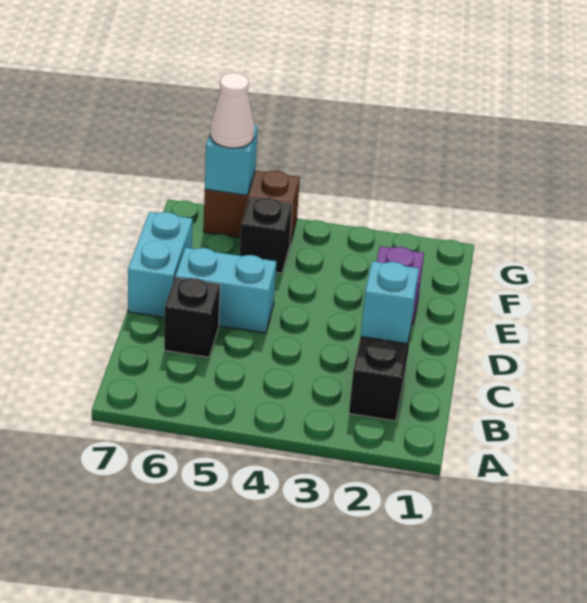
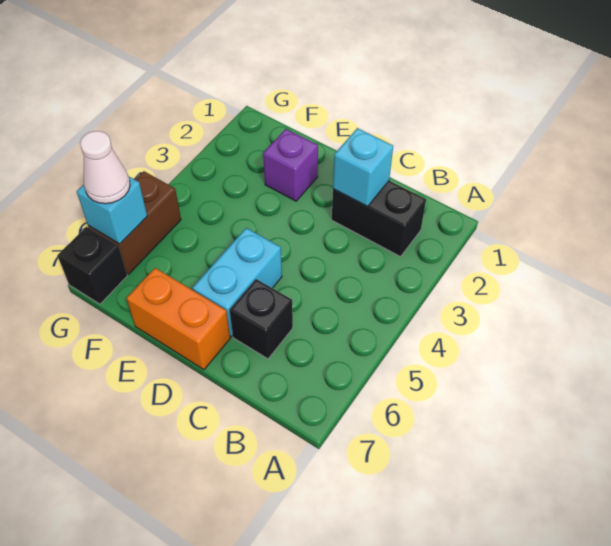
cyan 1x2 brick [128,212,193,318] -> orange 1x2 brick [127,268,230,370]
black 1x1 brick [240,198,292,273] -> black 1x1 brick moved to [57,227,127,304]

